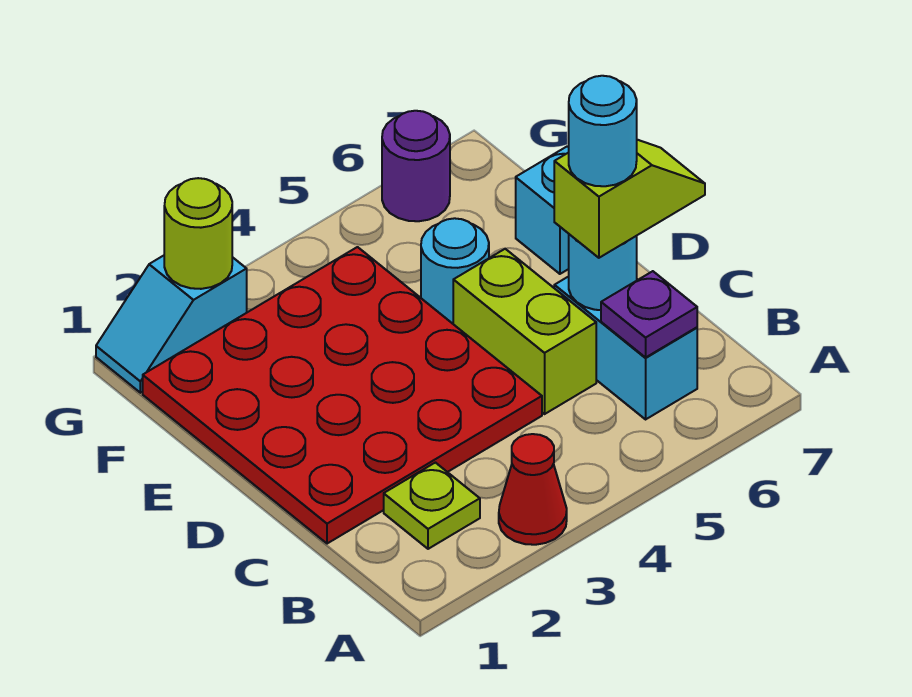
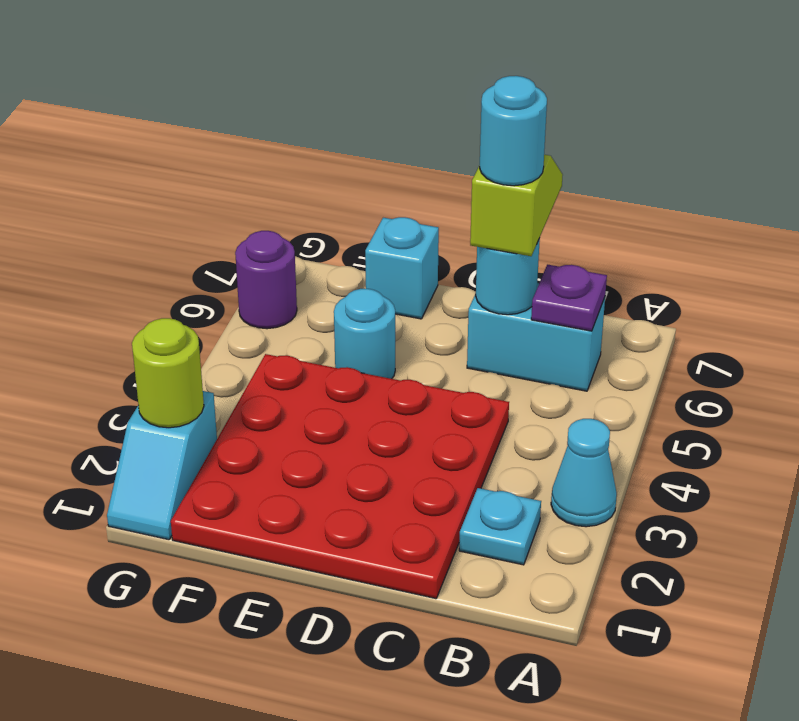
red 1x1 cone [499,434,567,545] -> cyan 1x1 cone [551,419,617,527]
lime 1x1 plate [384,463,480,549] -> cyan 1x1 plate [459,488,541,565]
lime 1x2 brick [453,249,596,414] -> none

